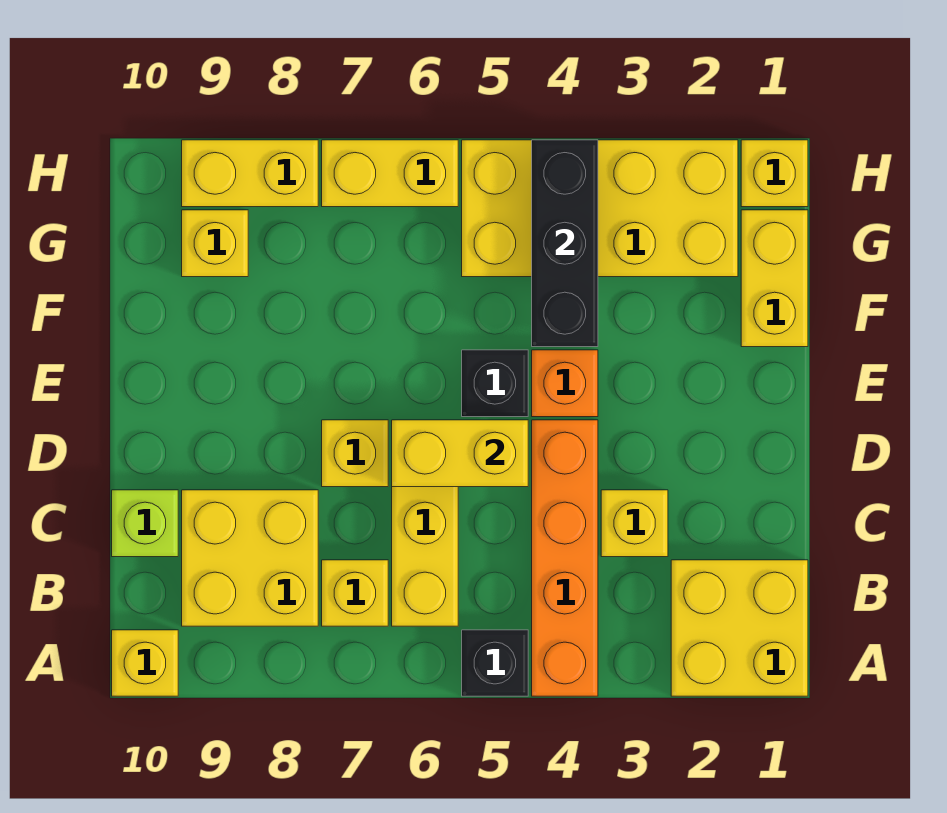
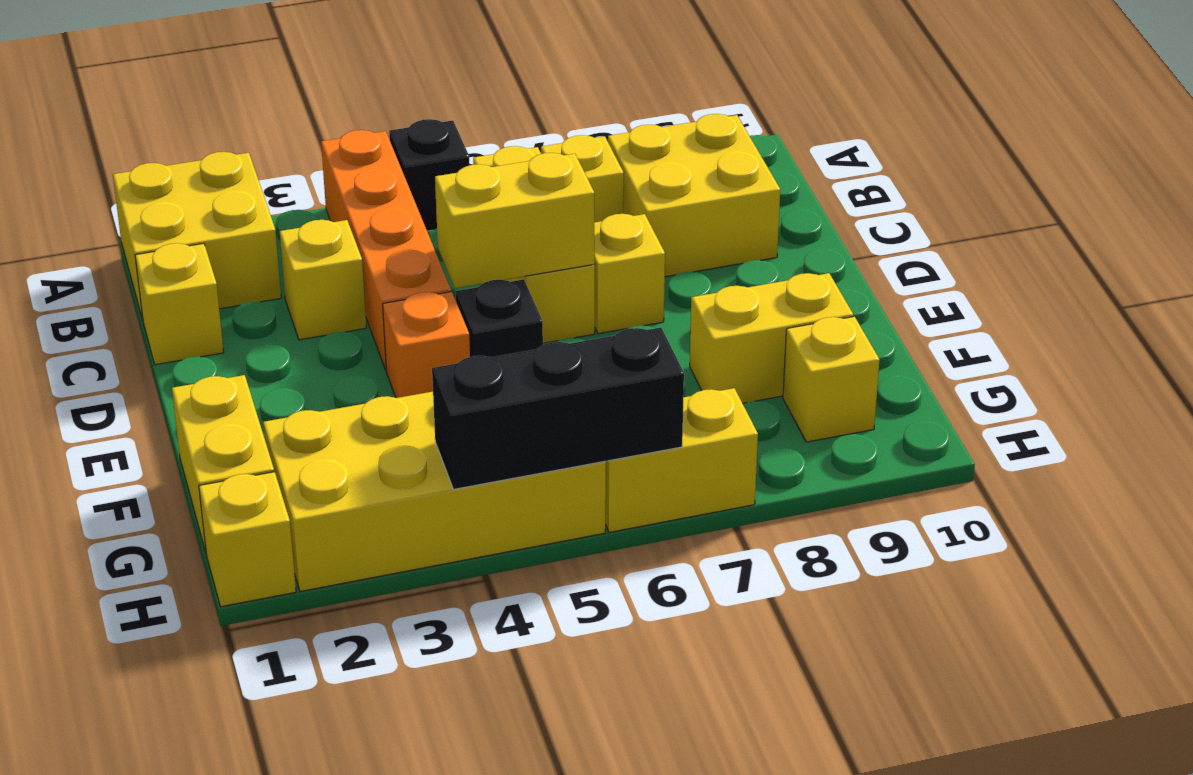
yellow 1x1 brick [112,630,178,696] -> yellow 1x1 brick moved to [135,243,224,365]
lime 1x1 brick [112,490,178,557] -> none
black 1x3 brick [532,140,598,347] -> black 1x3 brick turned to [432,328,684,489]
yellow 1x2 brick [182,140,318,207] -> yellow 1x2 brick moved to [690,273,853,403]

